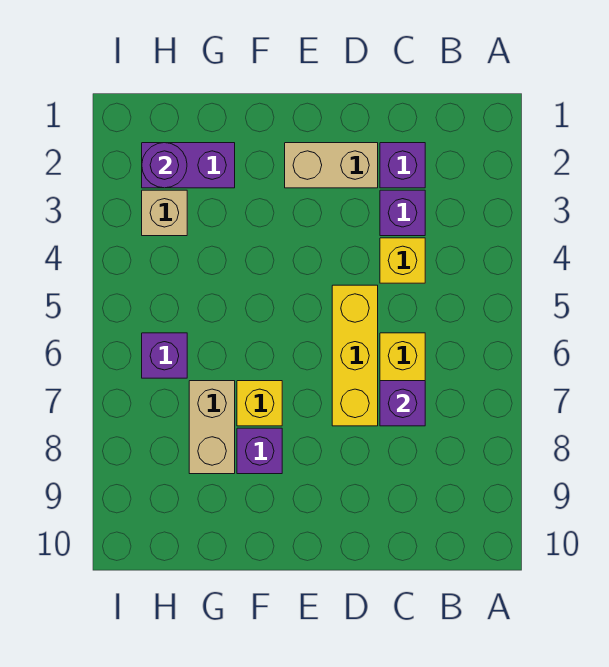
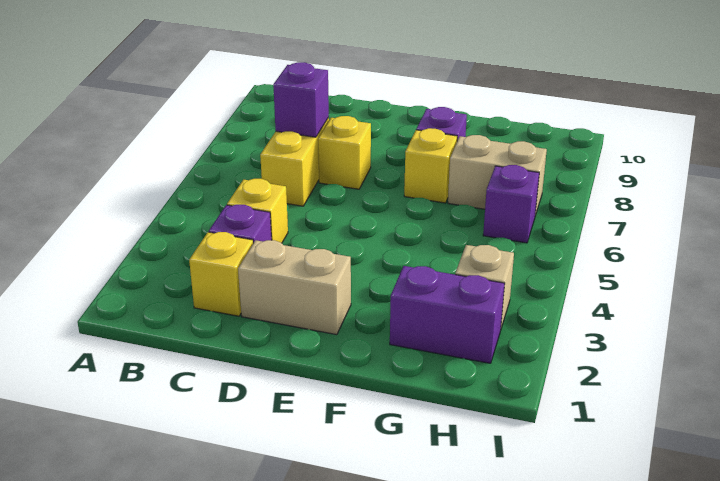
purple 1x1 brick [380,143,425,188] -> yellow 1x1 brick [189,232,253,316]
yellow 1x3 brick [332,285,378,426] -> yellow 1x1 brick [318,116,371,189]
tan 1x2 brick [189,381,235,474] -> tan 1x2 brick turned to [448,135,547,216]
purple 1x1 round brick [142,143,187,188] -> none

